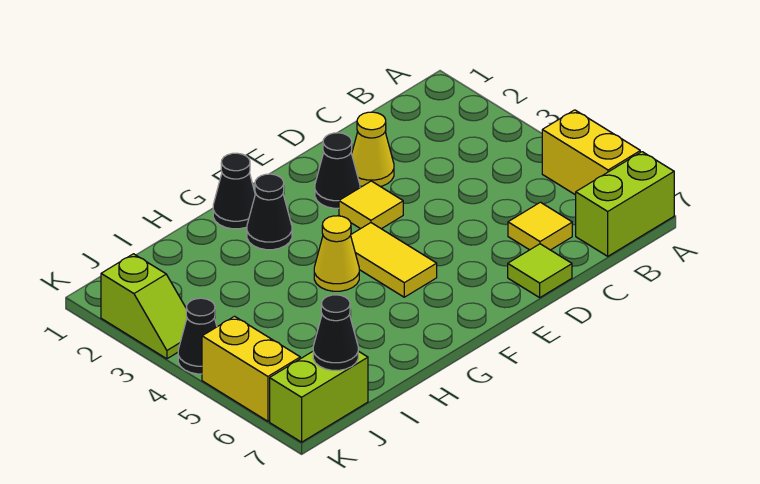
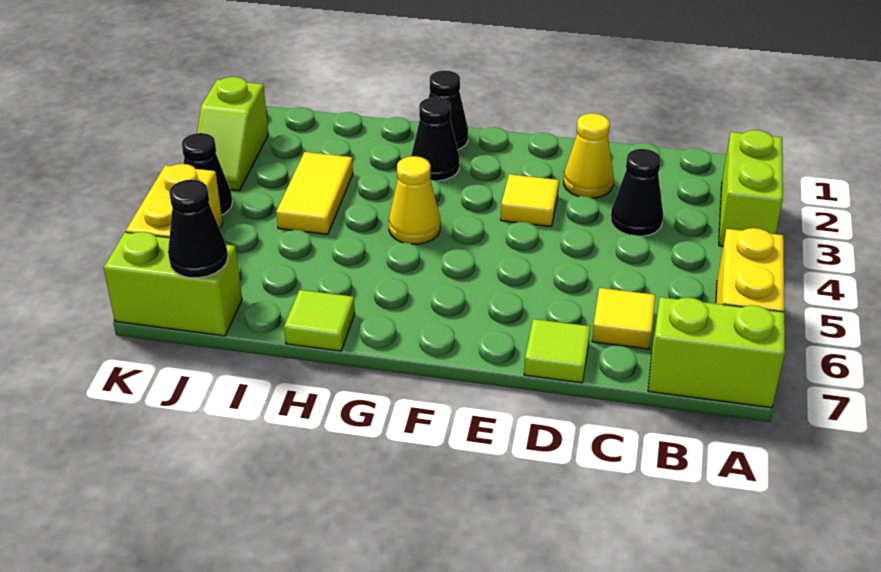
none -> lime 1x2 brick [719,130,783,246]
black 1x1 cone [315,133,360,208] -> black 1x1 cone moved to [611,149,663,236]
yellow 1x2 tile [351,223,437,297] -> yellow 1x2 tile moved to [276,152,353,234]
none -> lime 1x1 tile [284,290,355,351]

